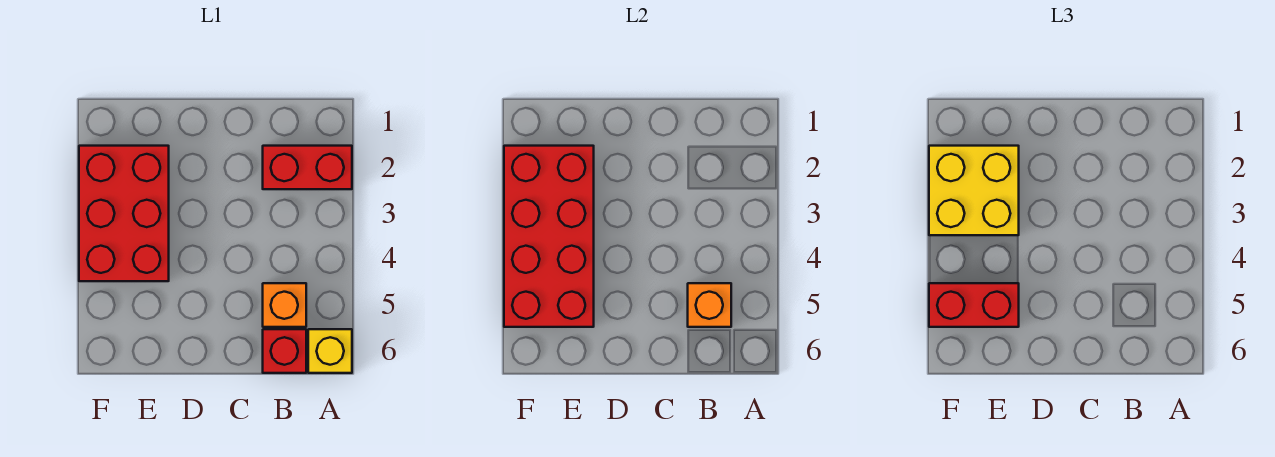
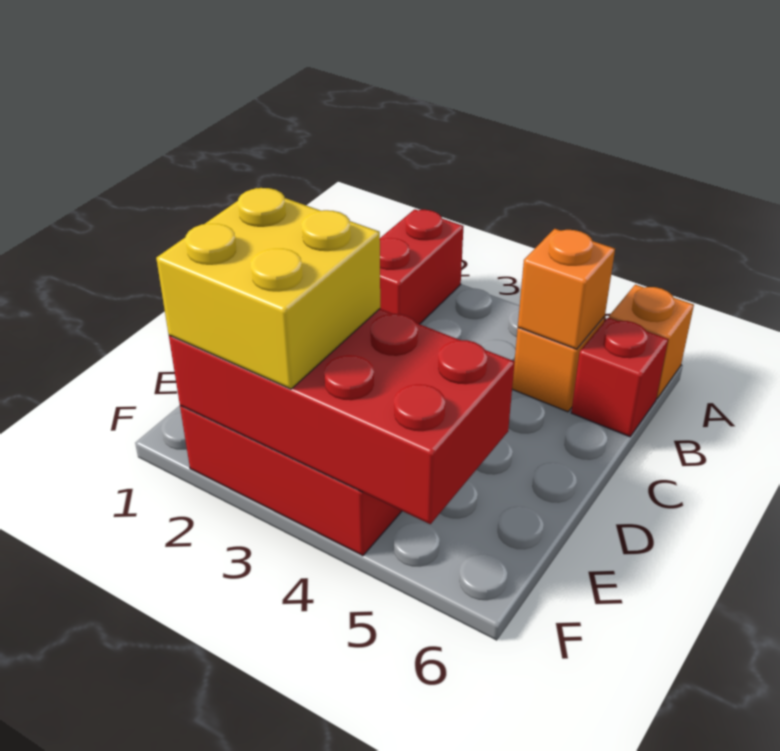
yellow 1x1 brick [308,329,352,373] -> orange 1x1 brick [609,285,694,399]
red 1x2 brick [929,283,1019,327] -> none

